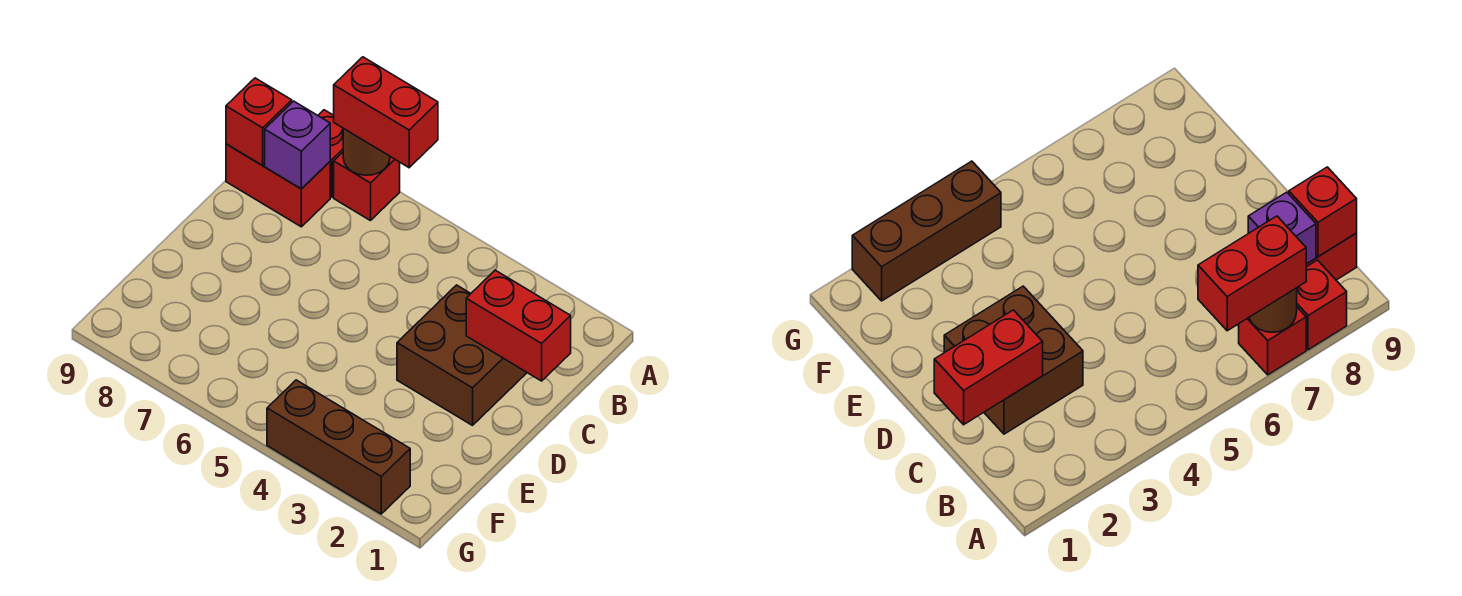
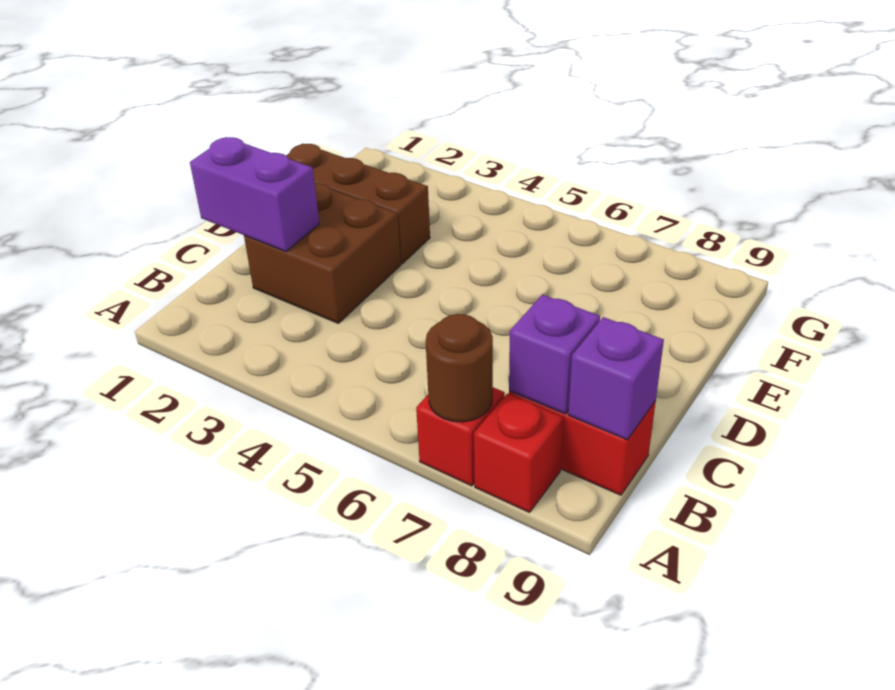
red 1x2 brick [334,57,438,168] -> none
red 1x1 brick [226,78,292,166] -> purple 1x1 brick [568,317,664,440]
red 1x2 brick [466,270,571,381] -> purple 1x2 brick [190,137,319,252]
brown 1x3 brick [267,380,410,514] -> brown 1x3 brick moved to [286,143,430,264]

